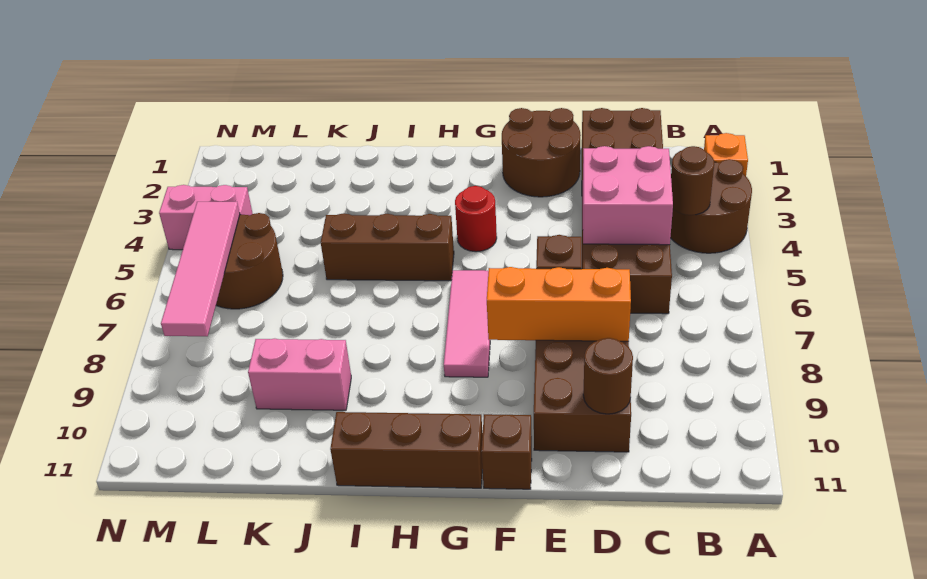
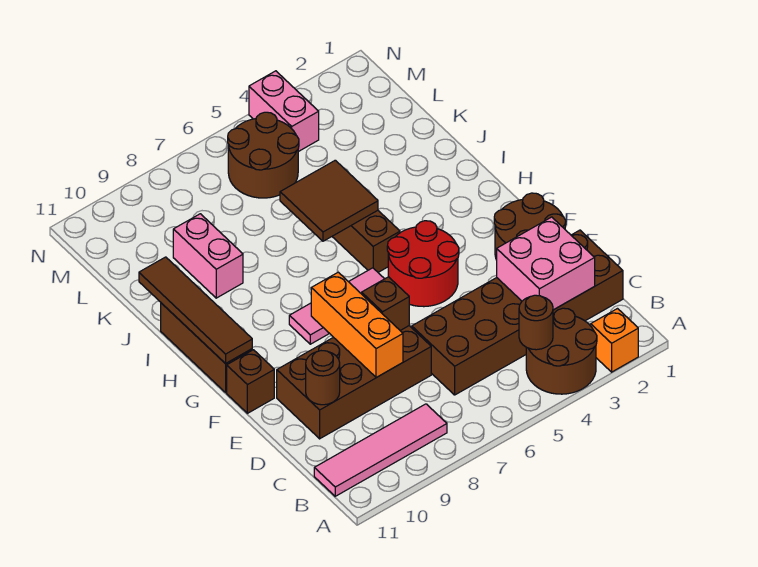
pink 2x2 brick [583,146,673,245] -> pink 2x2 brick moved to [497,217,595,310]
red 1x1 round brick [455,186,497,252] -> red 2x2 round brick [387,221,459,307]
none -> brown 1x4 tile [139,257,252,364]
none -> brown 2x2 tile [280,160,378,241]
pink 1x4 tile [161,202,240,336] -> pink 1x4 tile moved to [314,404,447,496]

